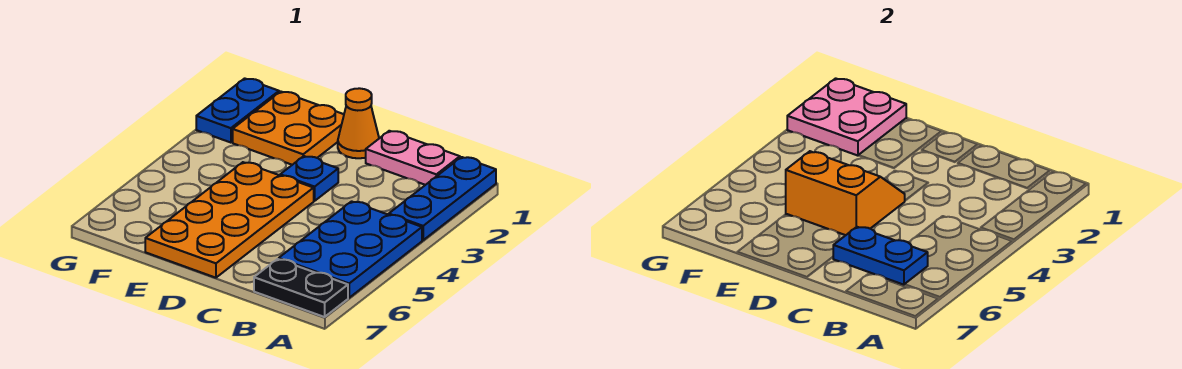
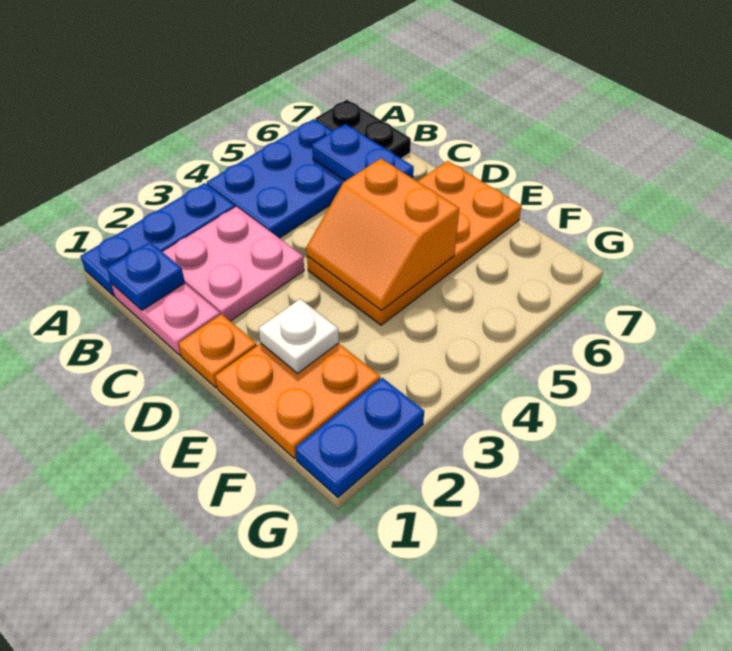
orange 1x1 cone [338,88,379,158] -> orange 1x1 plate [178,314,257,388]
blue 1x1 plate [280,156,338,201] -> blue 1x1 plate moved to [107,242,185,310]
none -> white 1x1 plate [258,299,339,373]
pink 2x2 plate [787,78,906,156] -> pink 2x2 plate moved to [163,207,304,321]

